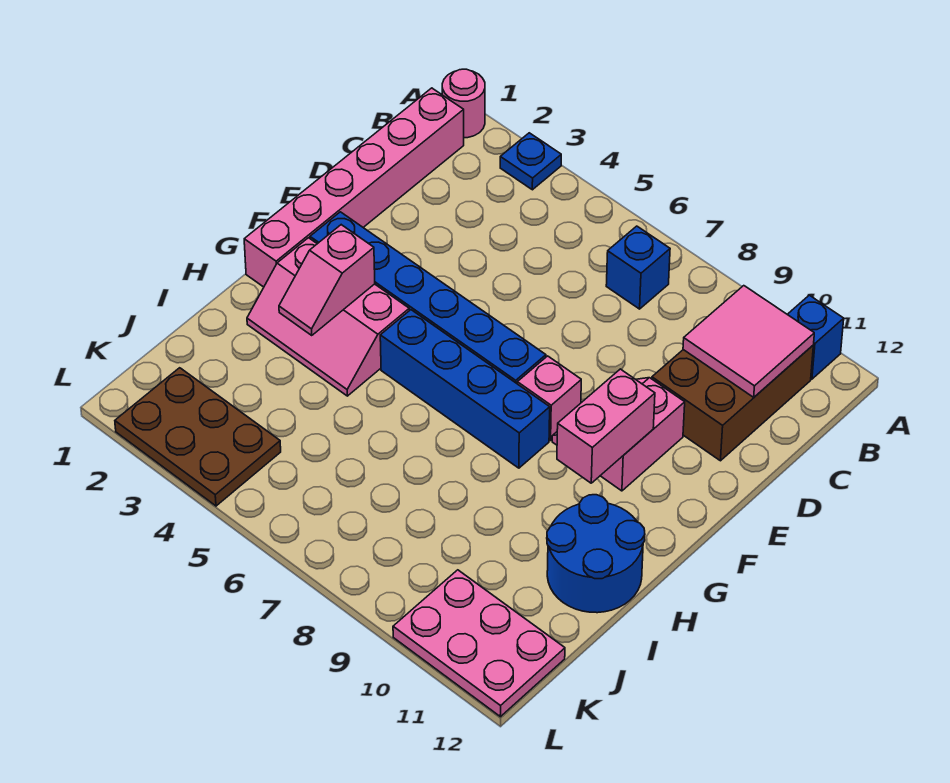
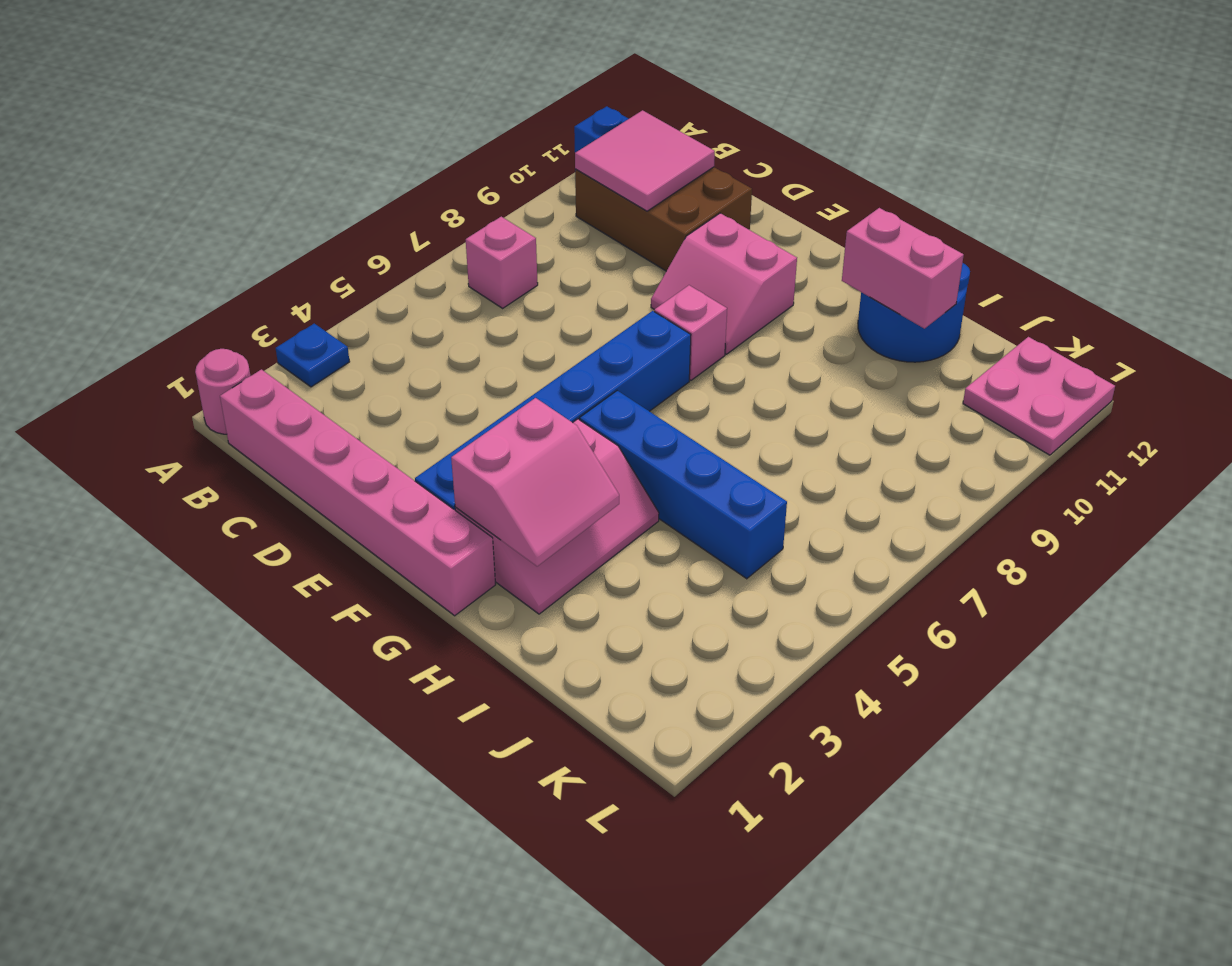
blue 1x1 brick [606,226,670,309] -> pink 1x1 brick [466,217,538,308]
pink 1x2 brick [557,369,655,483] -> pink 1x2 brick moved to [842,208,964,329]
pink 1x2 slope [279,225,375,335] -> pink 2x2 slope [451,398,619,566]
blue 1x4 brick [380,310,550,468] -> blue 1x4 brick turned to [580,391,787,579]
brown 2x3 plate [115,368,281,506] -> none
pink 2x3 plate [393,570,565,717] -> pink 2x2 plate [963,337,1115,455]

